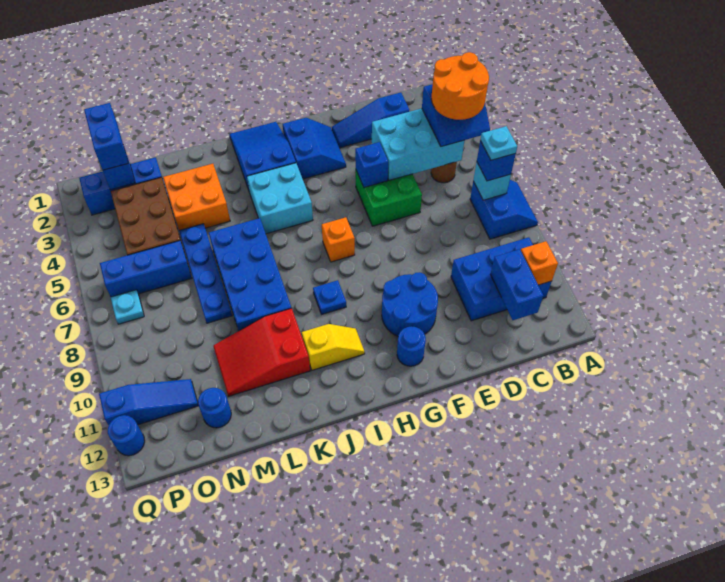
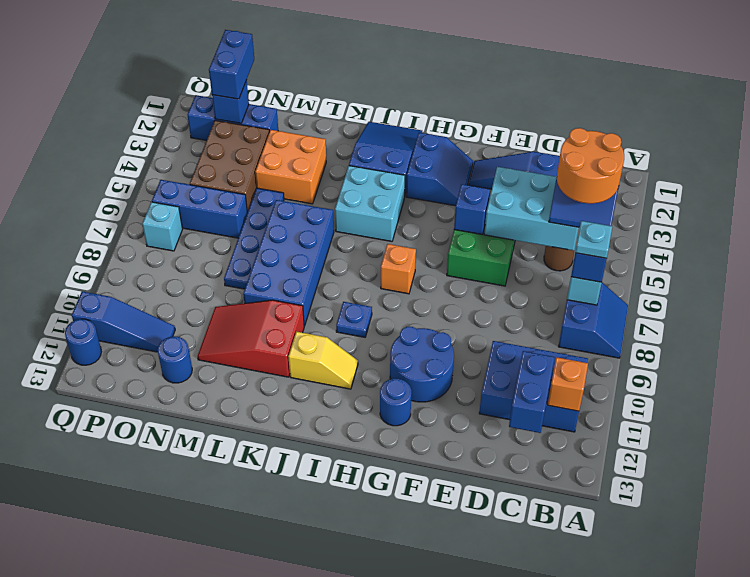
cyan 1x1 plate [111,290,144,324] -> cyan 1x1 brick [142,202,183,251]

